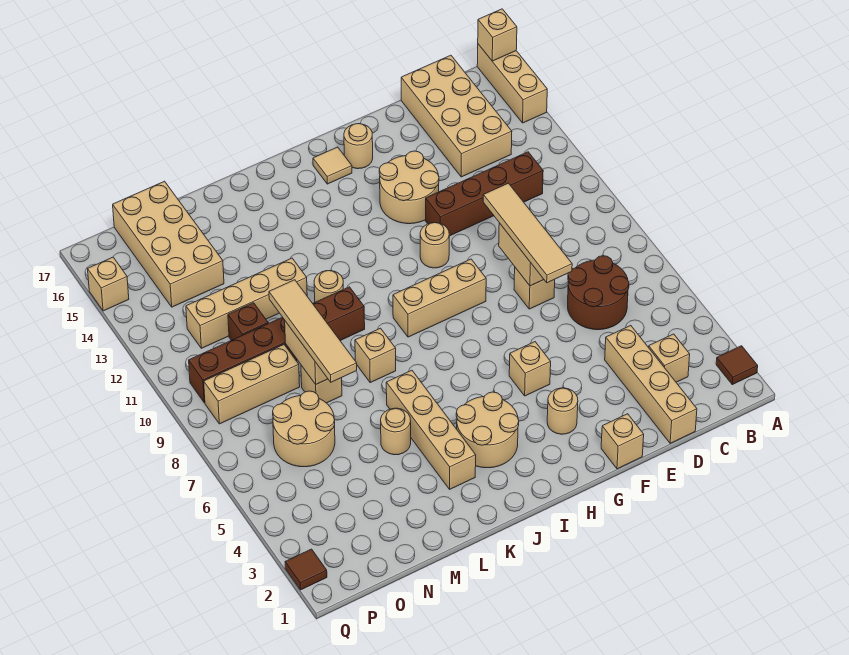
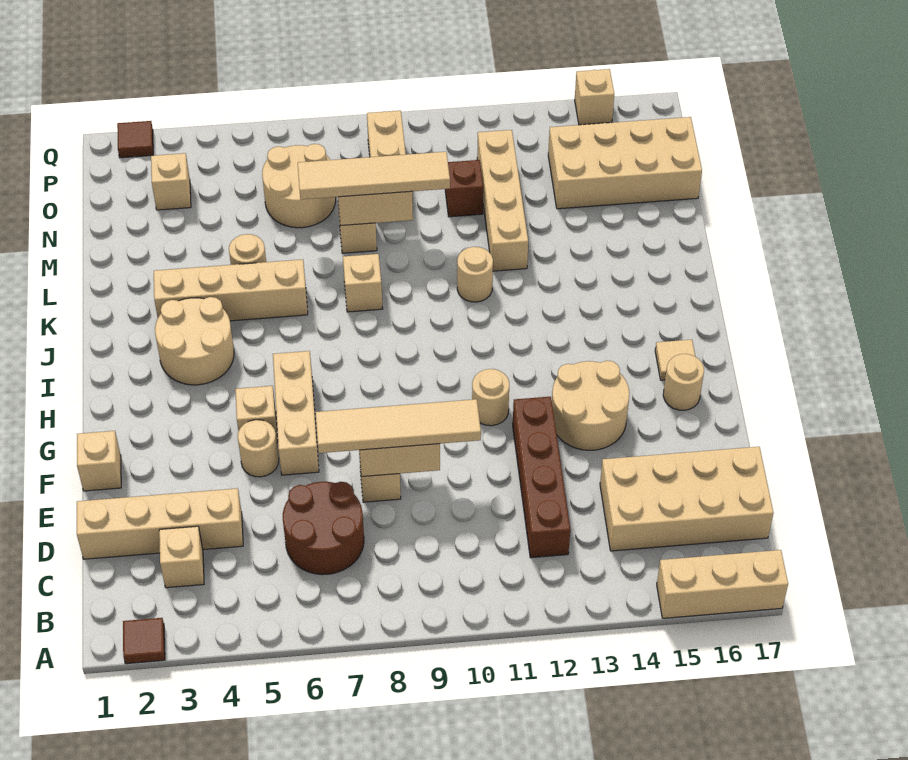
tan 1x1 brick [478,9,517,61] -> tan 1x1 brick moved to [151,153,191,210]
tan 1x1 round brick [547,388,578,434] -> tan 1x1 round brick moved to [238,420,279,477]
tan 1x3 brick [393,259,486,337] -> tan 1x3 brick moved to [273,351,319,475]
brown 1x6 brick [189,287,365,403] -> none

